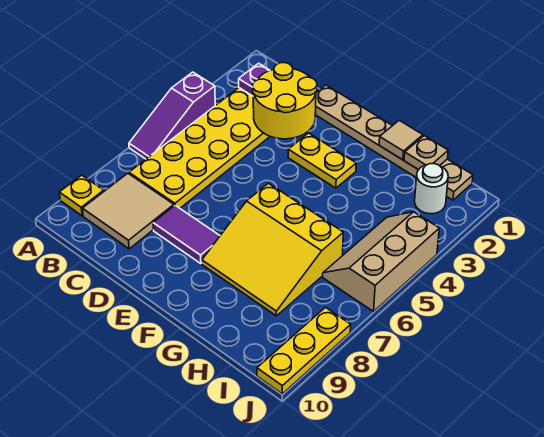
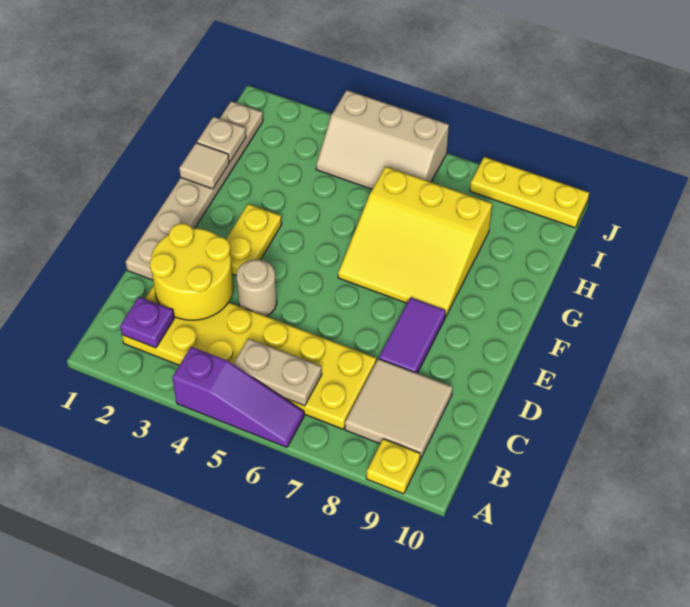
none -> tan 1x2 plate [233,338,322,406]
none -> tan 1x1 round brick [236,259,277,316]
yellow 3x3 slope [202,183,343,316] -> yellow 3x3 slope turned to [338,167,492,317]
white 1x1 round brick [415,164,448,214] -> none

